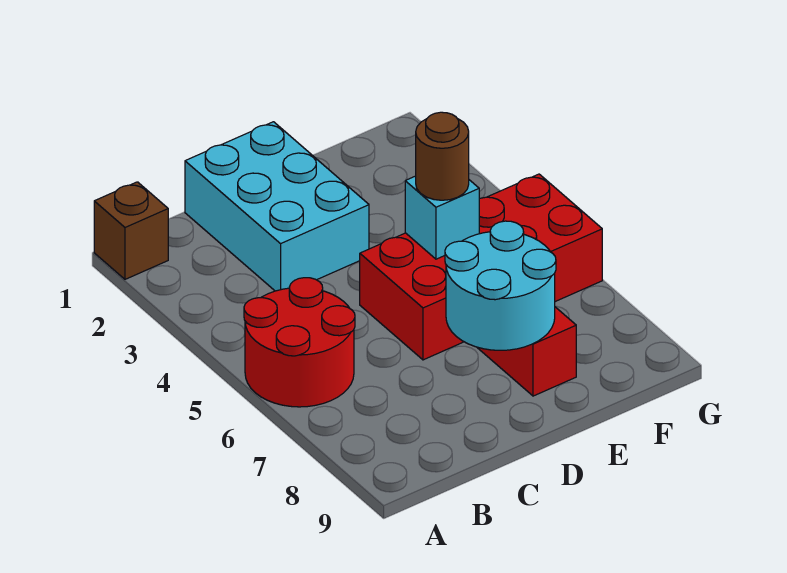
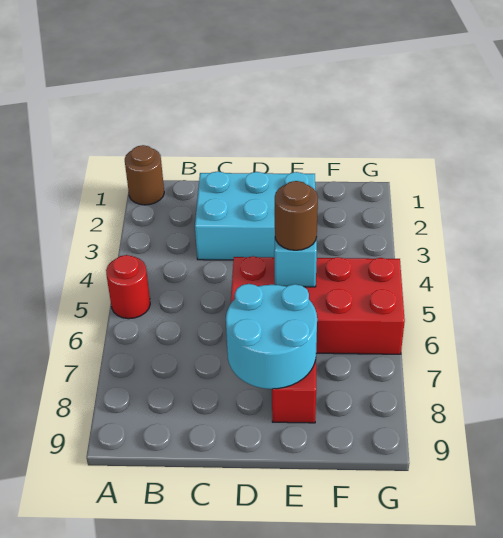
brown 1x1 brick [94,182,168,279] -> brown 1x1 round brick [125,145,164,205]
red 2x2 round brick [244,278,355,407] -> red 1x1 round brick [106,255,150,319]
cyan 2x3 brick [185,122,369,291] -> cyan 2x3 brick turned to [195,171,315,260]

